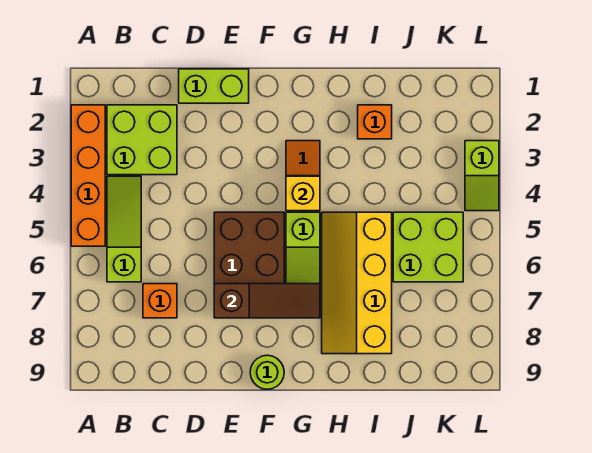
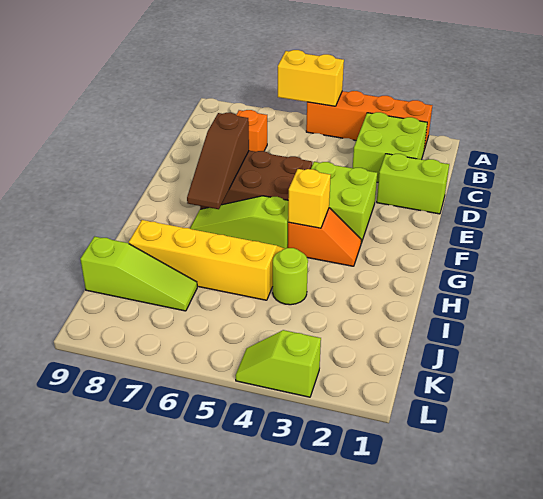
none -> yellow 1x2 brick [278,50,344,106]
lime 1x3 slope [107,176,141,282] -> lime 1x3 slope moved to [80,236,197,311]
lime 1x2 brick [179,69,249,103] -> lime 1x2 brick turned to [377,154,449,214]
lime 1x1 round brick [250,355,284,389] -> lime 1x1 round brick moved to [273,248,308,305]
orange 1x1 brick [358,105,392,139] -> none
lime 2x2 brick [393,212,463,282] -> lime 2x2 brick moved to [311,162,377,243]

